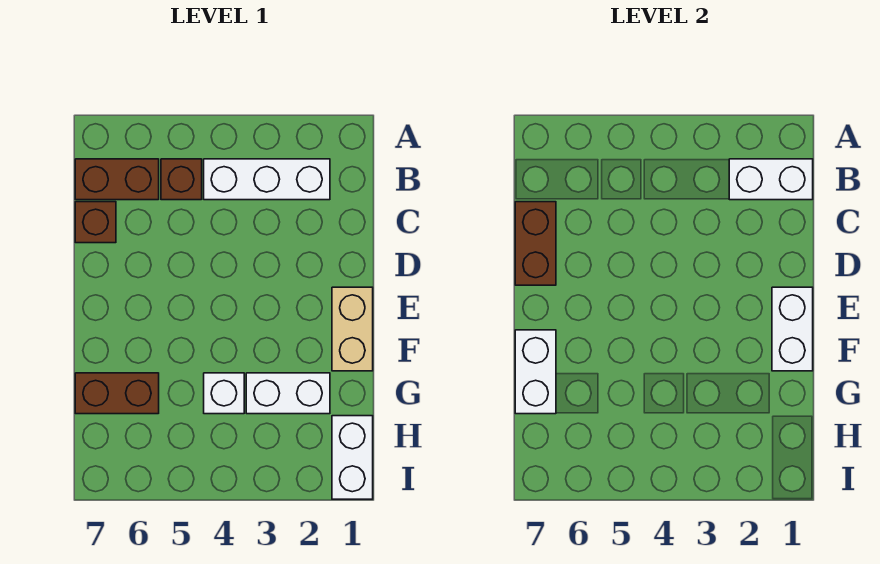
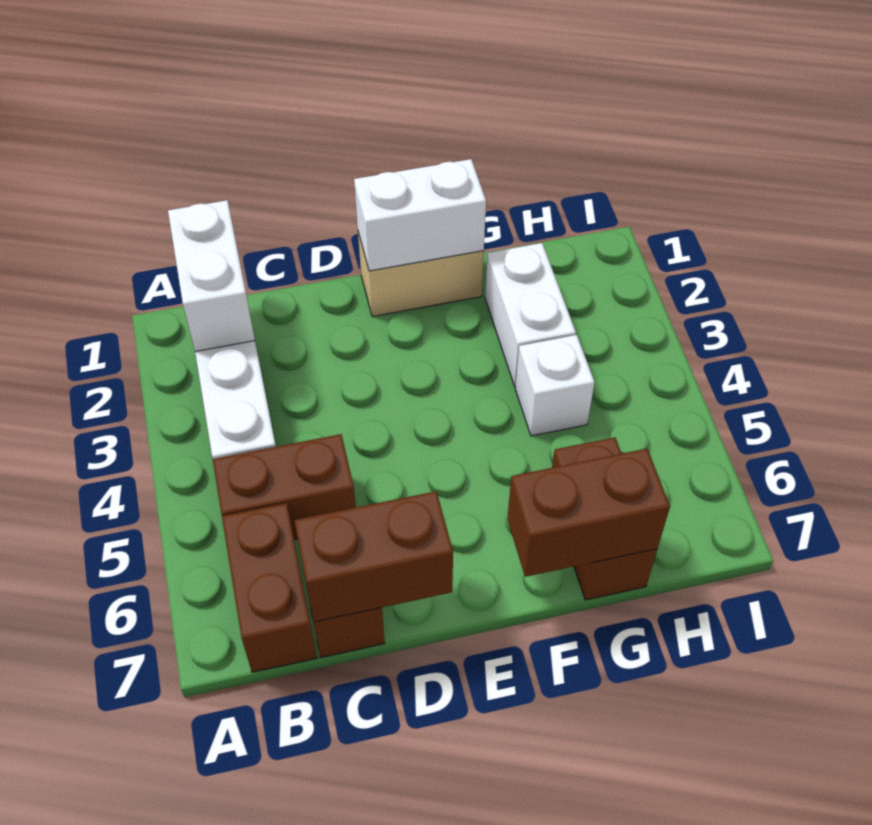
brown 1x1 brick [161,159,202,200] -> brown 1x2 brick [213,434,356,540]
white 1x2 brick [515,330,556,414] -> brown 1x2 brick [507,449,670,577]
white 1x2 brick [332,416,373,499] -> none

